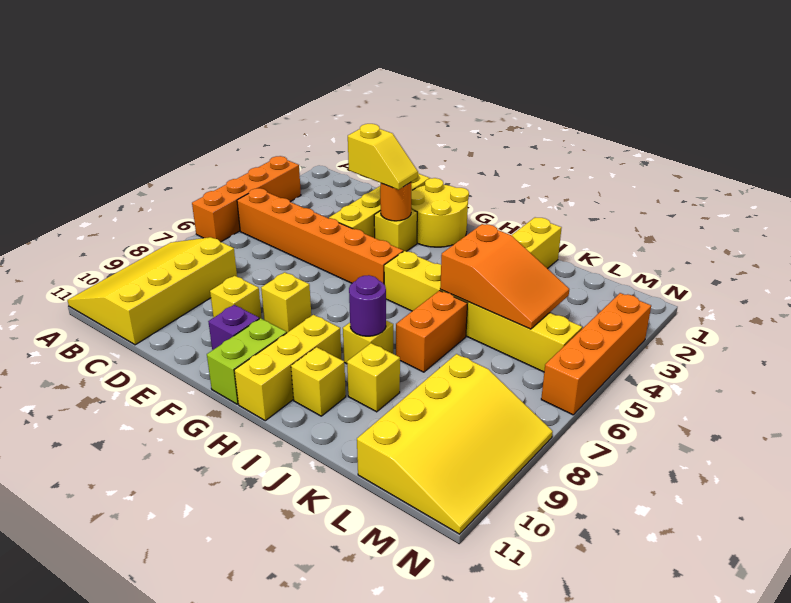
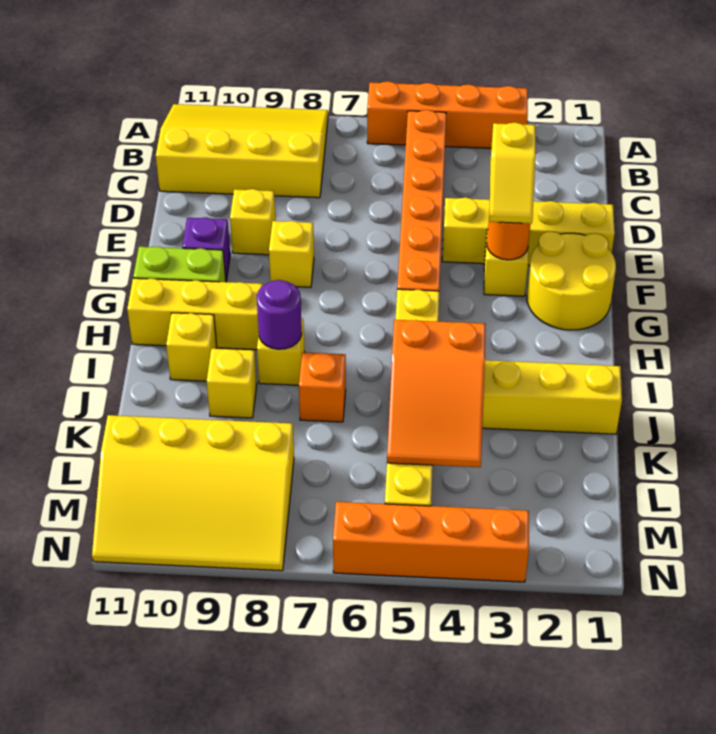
orange 1x2 brick [396,291,467,372] -> orange 1x1 brick [299,352,346,422]

